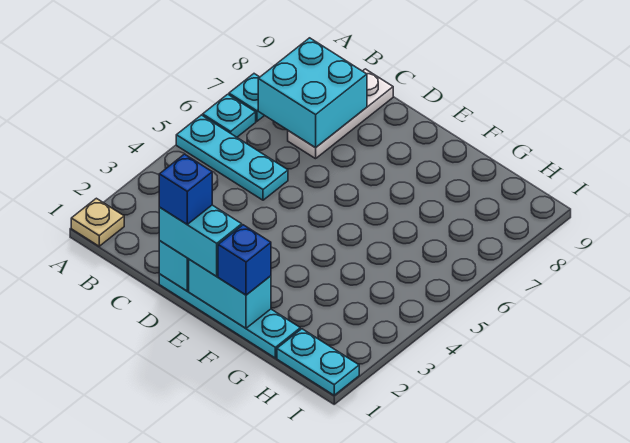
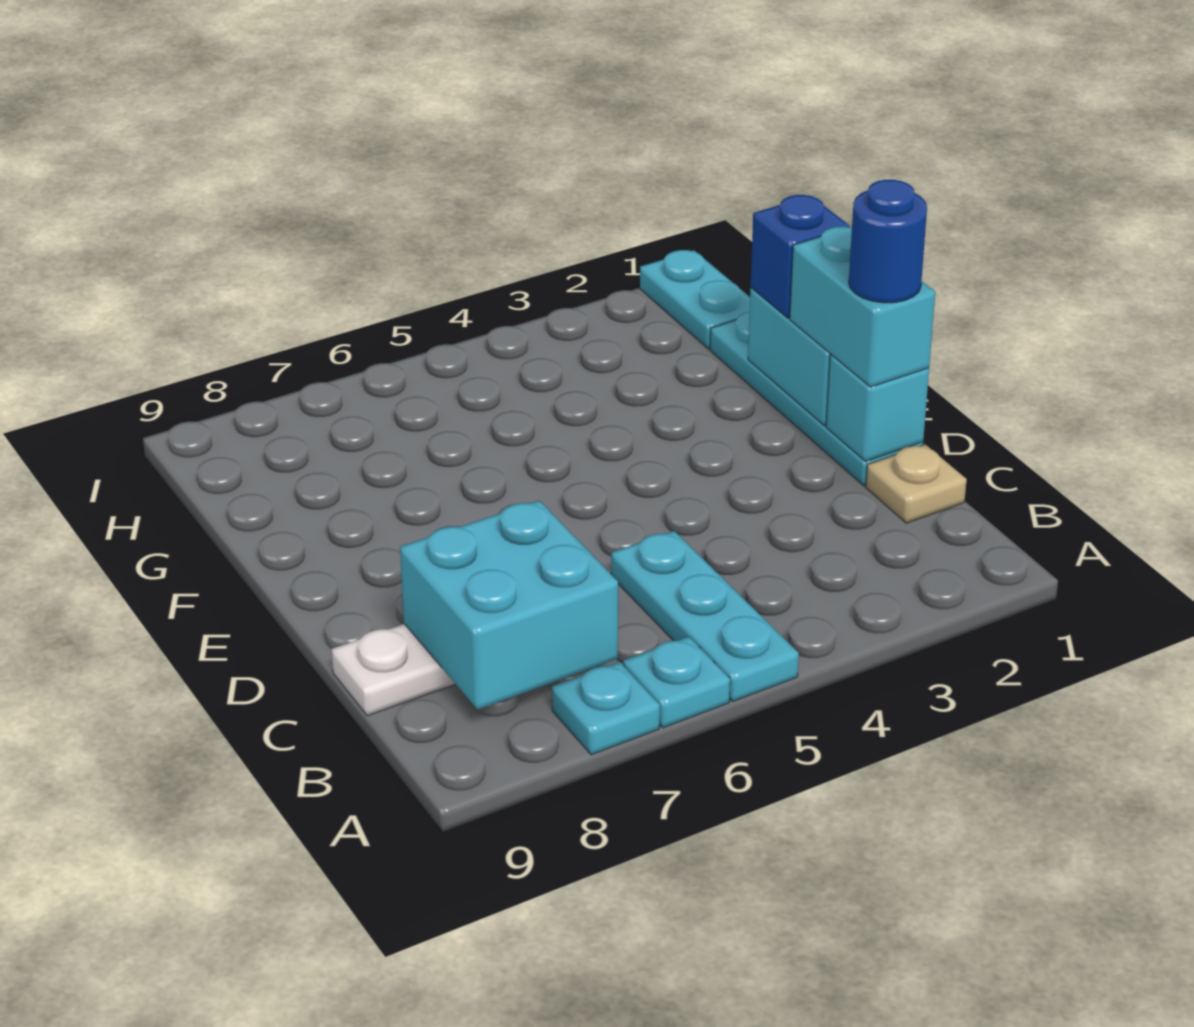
tan 1x1 plate [71,198,124,246] -> tan 1x1 plate moved to [866,444,967,523]
blue 1x1 brick [159,154,212,224] -> blue 1x1 round brick [849,180,927,303]

